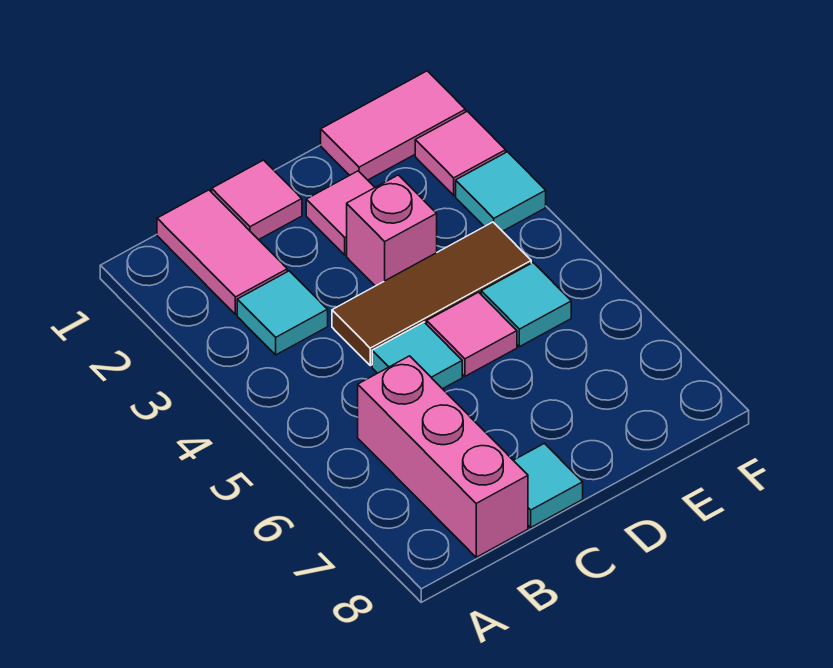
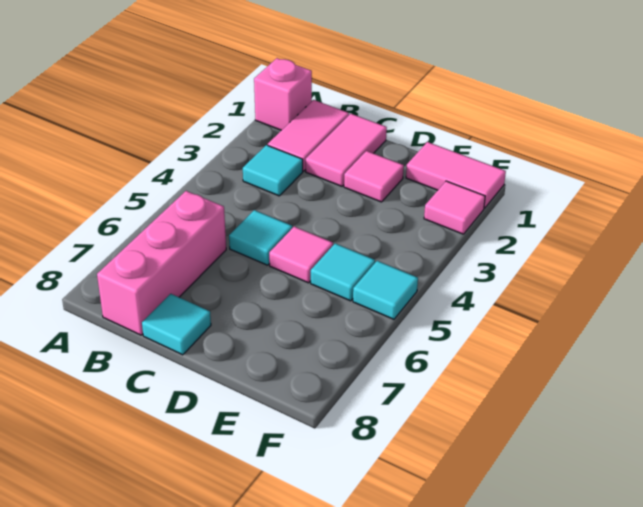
pink 1x1 tile [212,160,302,240] -> pink 1x2 tile [306,114,387,186]
brown 1x3 tile [332,222,531,366] -> none
pink 1x1 brick [347,175,437,286] -> pink 1x1 brick moved to [254,58,312,130]
cyan 1x1 tile [456,152,546,231] -> cyan 1x1 tile moved to [353,261,418,319]

